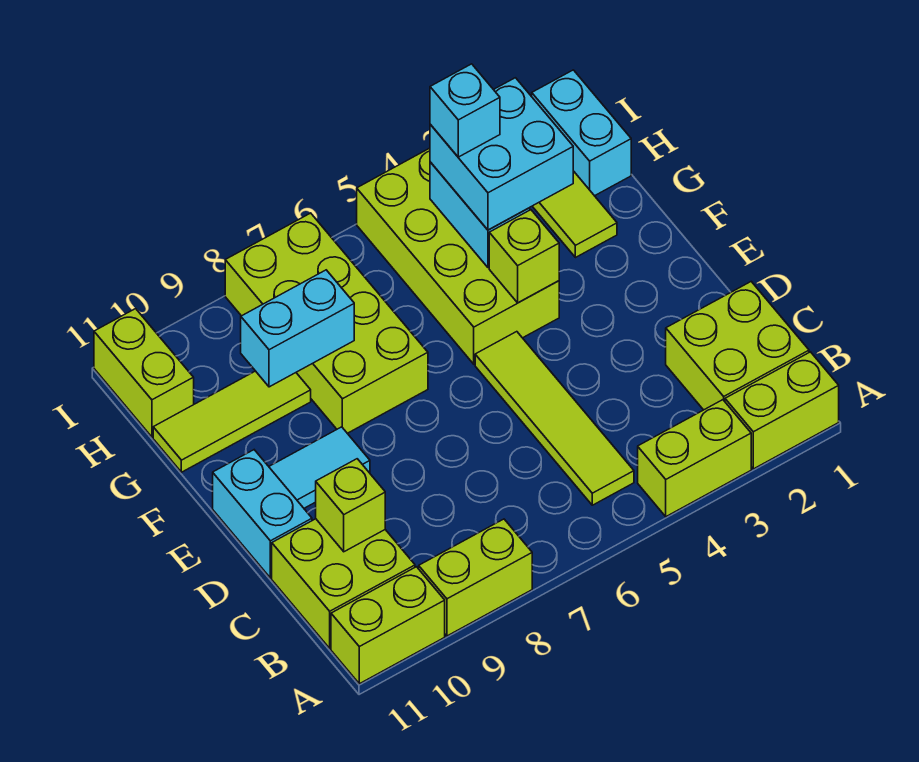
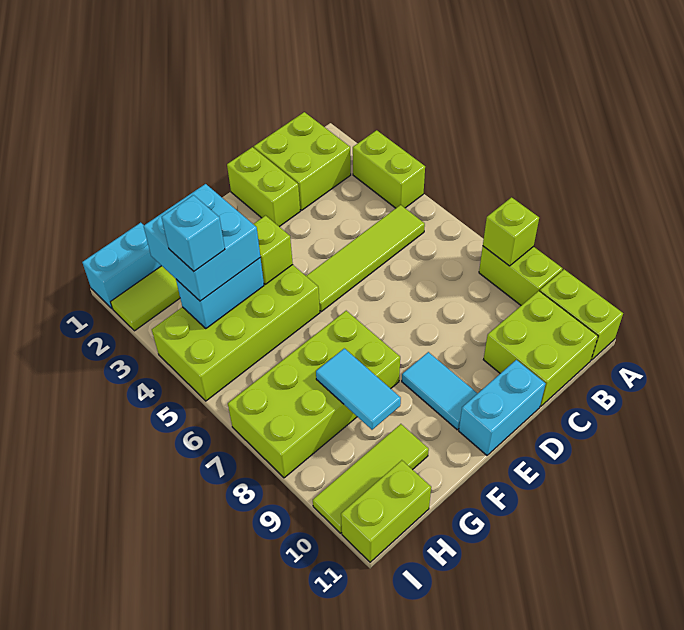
lime 1x2 brick [725,352,839,469] -> lime 1x2 brick moved to [227,147,300,227]
lime 1x1 brick [316,459,385,552] -> lime 1x1 brick moved to [483,197,539,266]
cyan 1x2 brick [241,270,354,387] -> cyan 1x2 tile [316,348,401,430]
lime 1x3 tile [153,371,311,472] -> lime 1x3 tile turned to [313,424,429,533]

